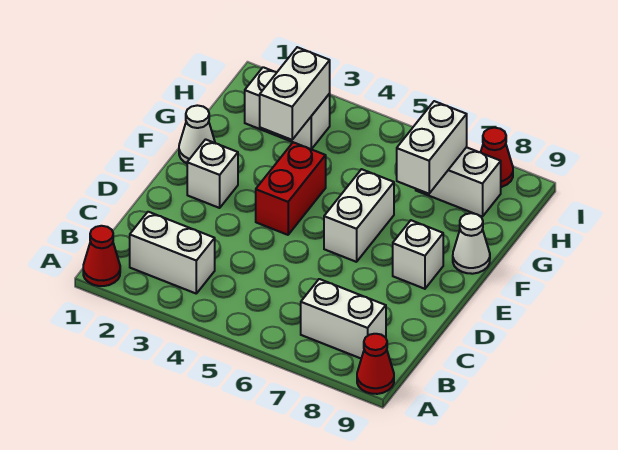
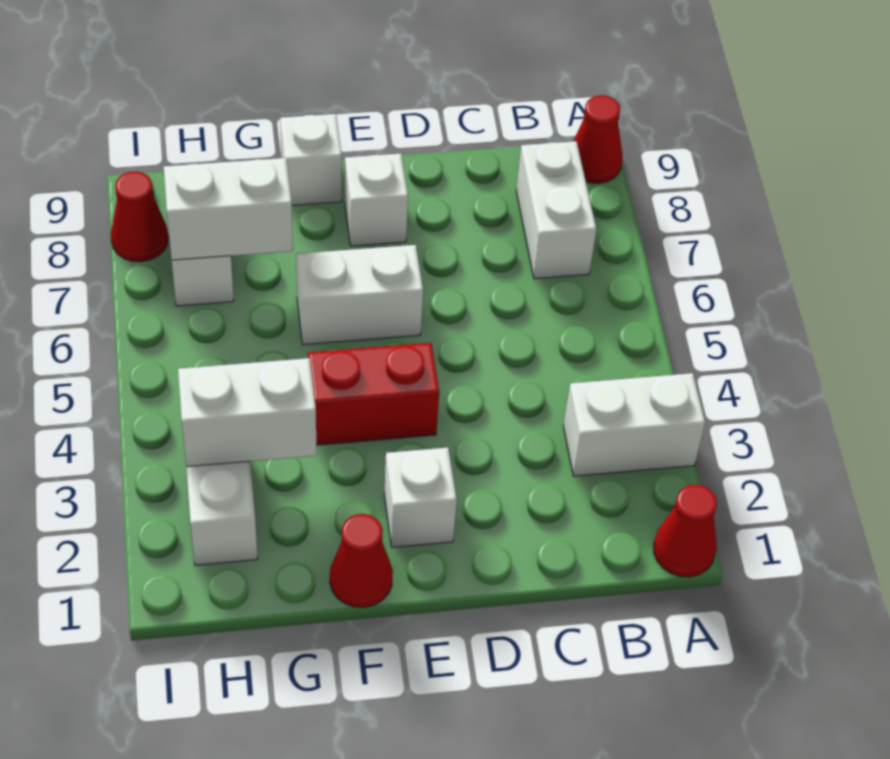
white 1x2 brick [130,212,215,293] -> white 1x2 brick turned to [564,373,705,476]
white 1x1 cone [179,105,215,163] -> red 1x1 cone [330,514,393,607]
white 1x1 cone [453,213,490,274] -> white 1x1 brick [280,114,342,205]

